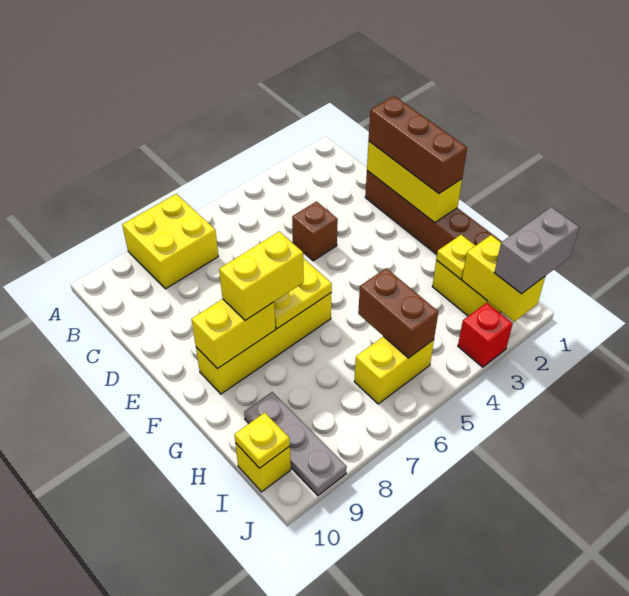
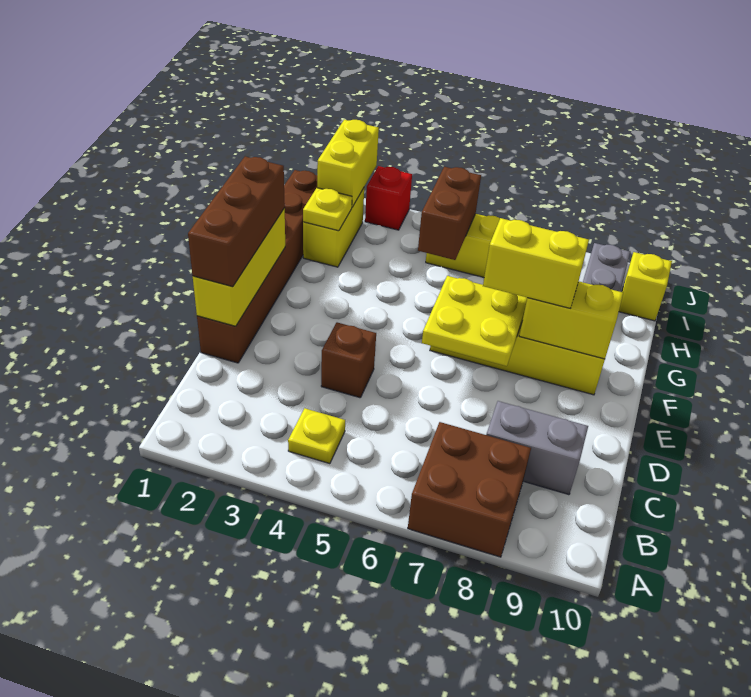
yellow 2x2 brick [122,194,218,289] -> brown 2x2 brick [408,422,531,557]
yellow 1x1 plate [234,413,290,468] -> yellow 1x1 plate moved to [288,408,345,464]
grey 1x2 brick [494,207,579,294] -> grey 1x2 brick moved to [486,401,588,495]

